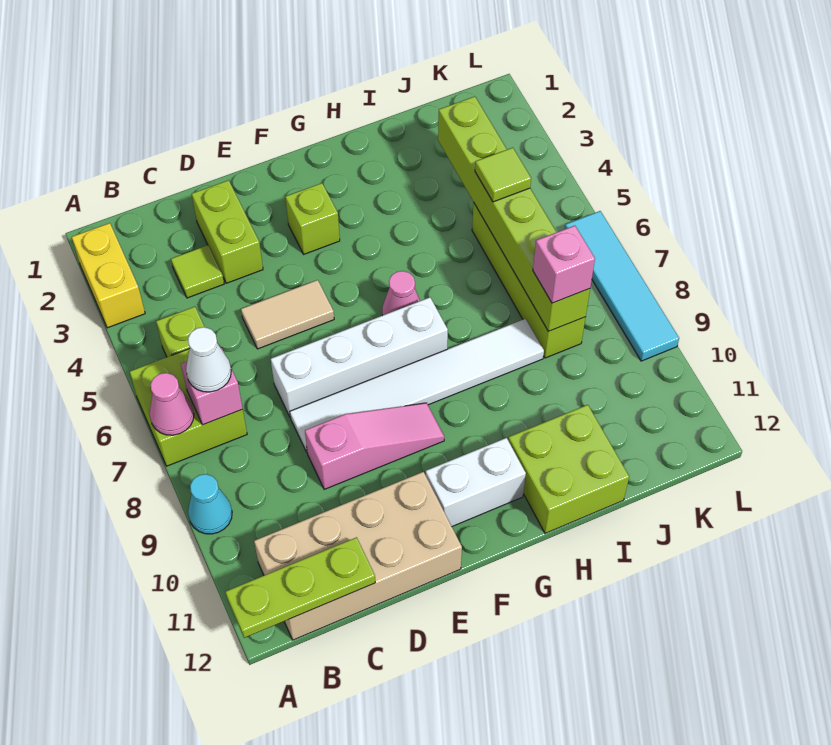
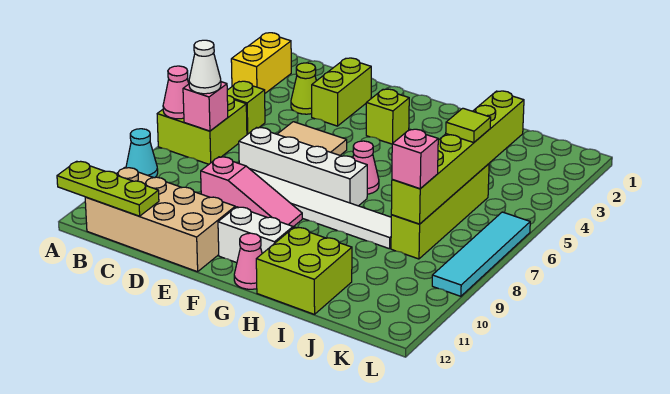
lime 1x1 tile [171,245,224,298] -> lime 1x1 cone [291,63,316,114]
none -> pink 1x1 cone [234,233,262,289]

